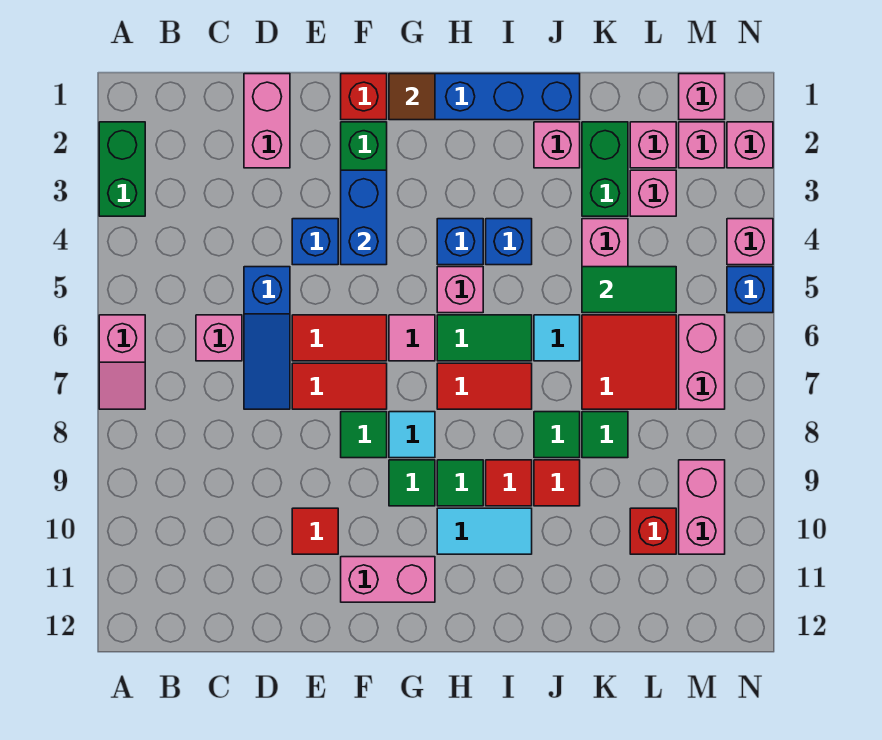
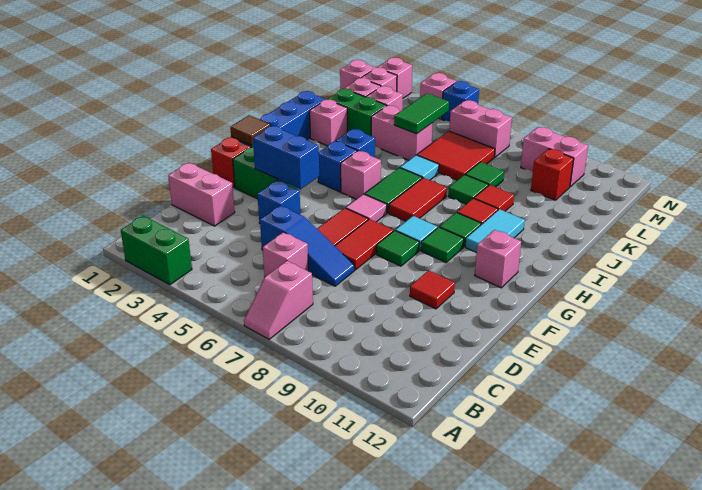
pink 1x2 slope [99,315,145,409] -> pink 1x2 slope turned to [244,261,313,339]
pink 1x2 brick [341,557,435,602] -> pink 1x1 brick [475,230,521,288]

